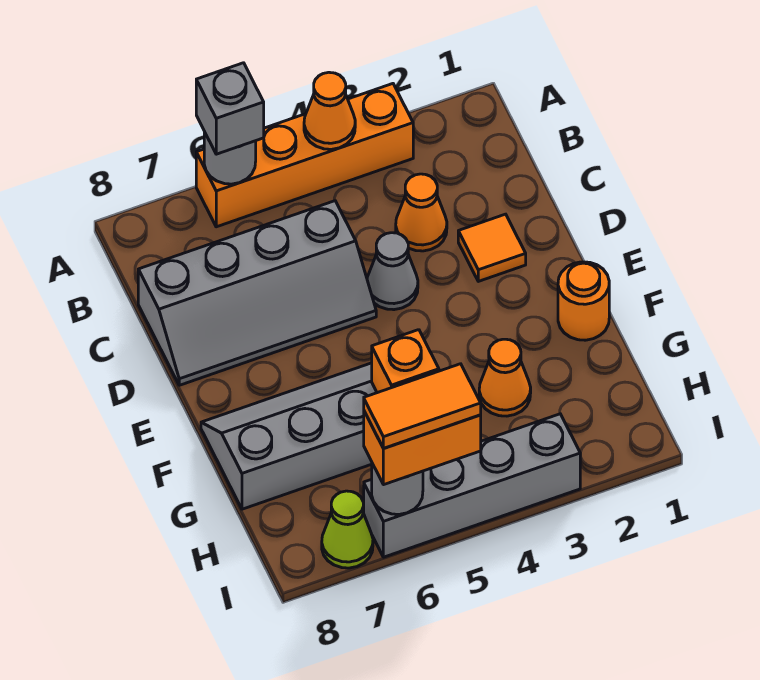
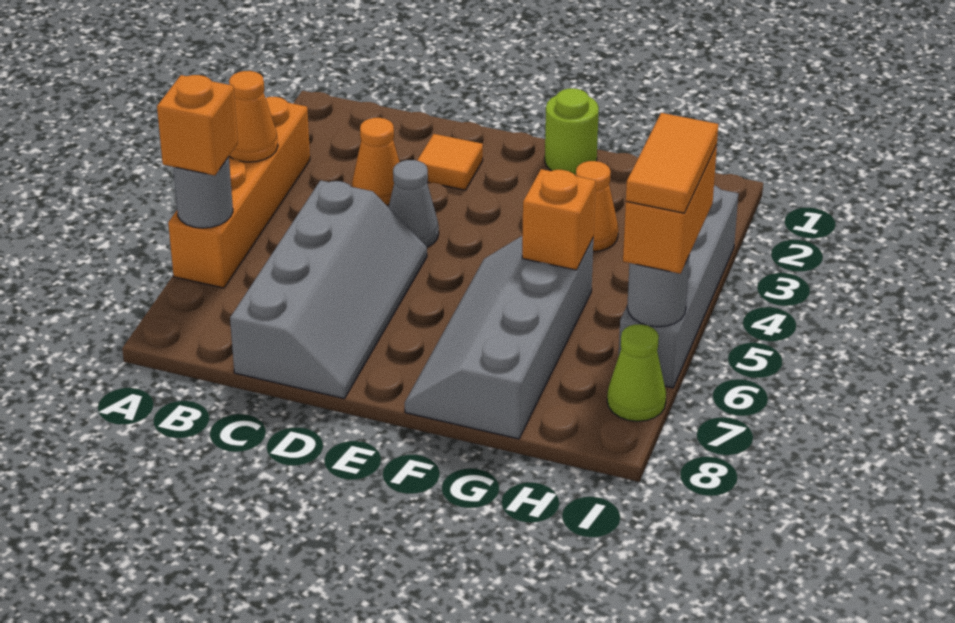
grey 1x1 brick [196,63,264,154] -> orange 1x1 brick [157,75,238,176]
orange 1x1 round brick [558,262,609,340] -> lime 1x1 round brick [545,88,599,176]

